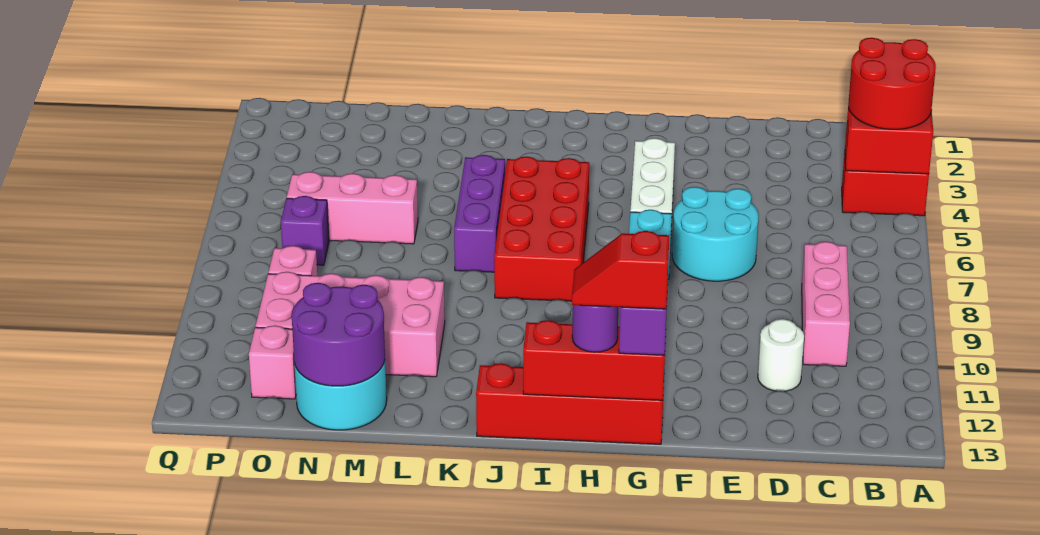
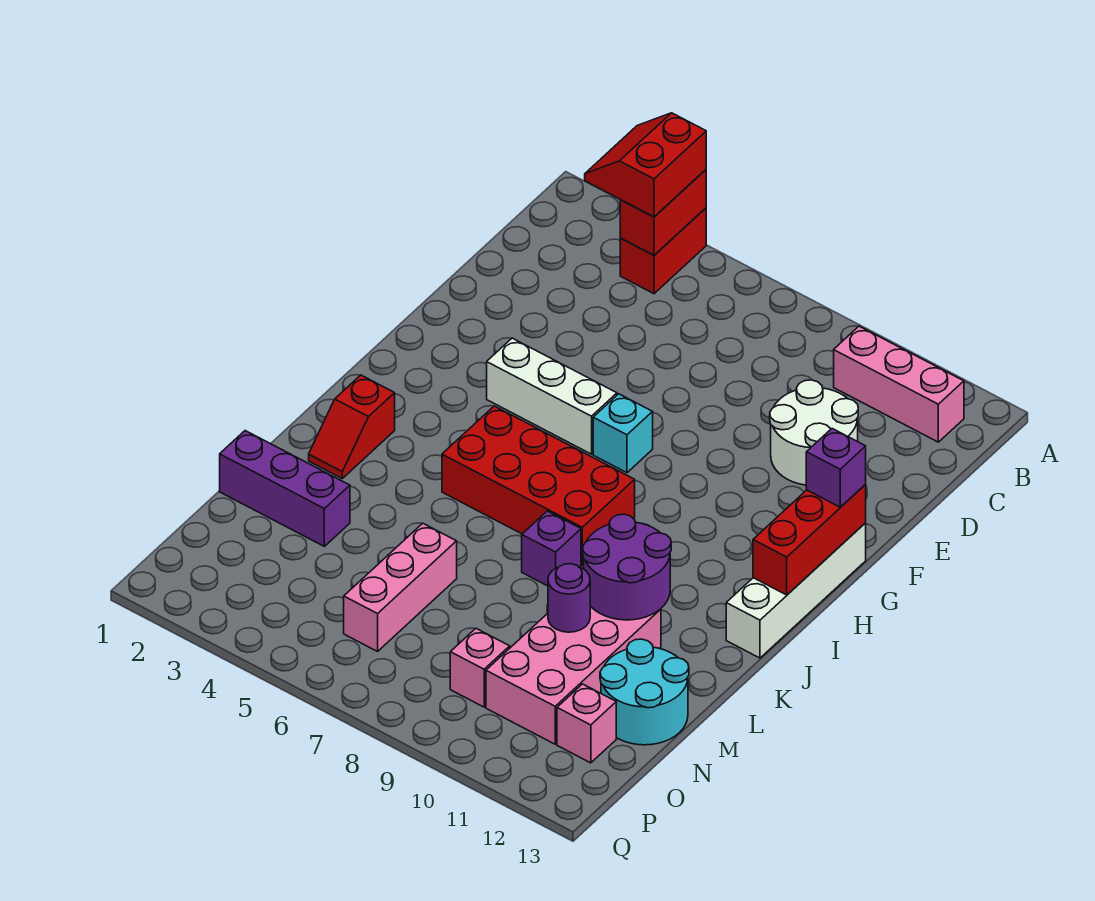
red 2x2 round brick [848,38,936,129] -> red 2x2 slope [585,113,706,217]
pink 1x3 brick [802,242,850,366] -> pink 1x3 brick moved to [834,326,964,442]
white 1x1 round brick [758,319,804,391] -> white 2x2 round brick [770,380,858,485]
cyan 2x2 round brick [672,187,759,281] -> none
red 1x4 brick [476,363,664,444] -> white 1x4 brick [726,523,866,658]
red 1x2 slope [572,231,669,309] -> red 1x2 slope moved to [309,375,395,478]
purple 1x1 round brick [572,305,618,352] -> purple 1x1 round brick moved to [548,564,590,632]
purple 1x3 brick [454,155,505,272] -> purple 1x3 brick moved to [220,431,350,546]
purple 2x2 round brick [292,283,385,386] -> purple 2x2 round brick moved to [583,514,671,620]
purple 1x1 brick [281,196,329,265] -> purple 1x1 brick moved to [522,511,581,586]

